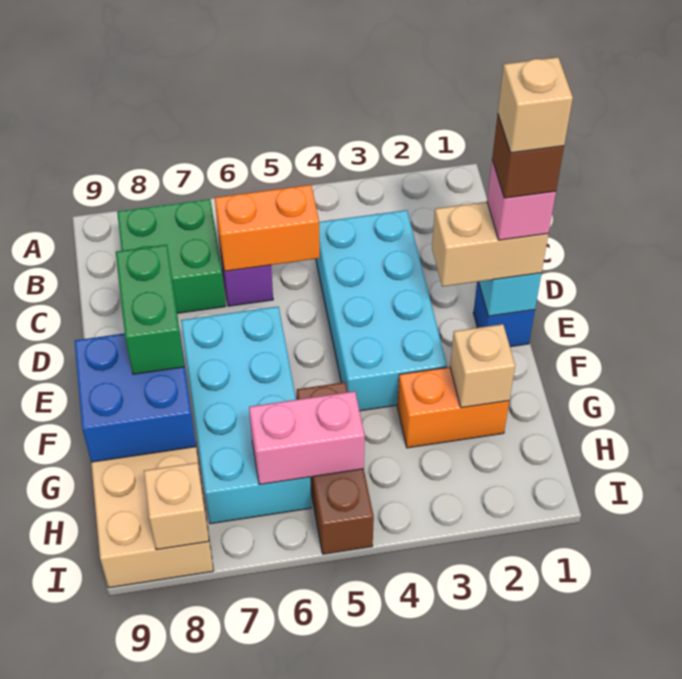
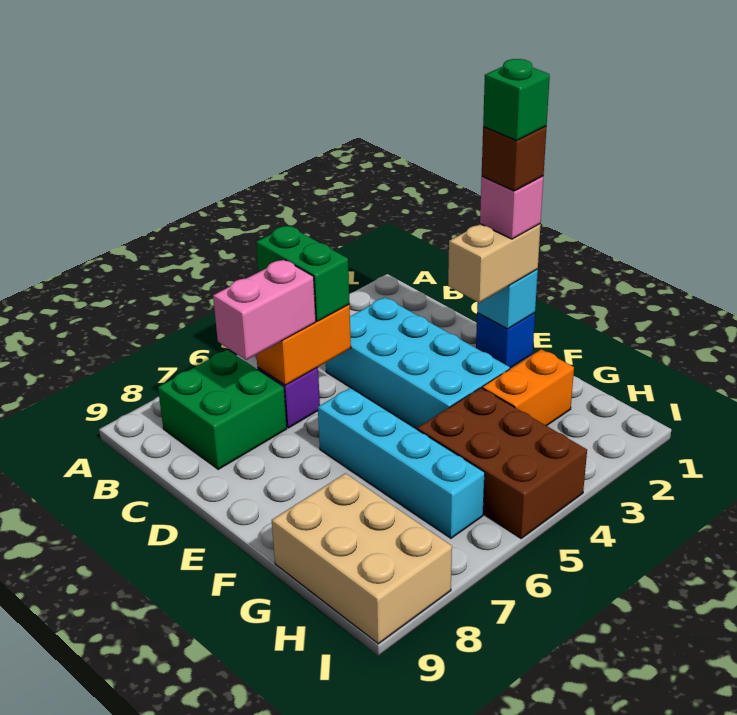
tan 1x1 brick [498,57,573,153] -> green 1x1 brick [483,59,550,141]
cyan 2x4 brick [181,307,311,524] -> cyan 1x4 brick [318,388,485,538]
green 1x2 brick [116,245,184,374] -> green 1x2 brick moved to [256,226,349,321]
blue 2x2 brick [75,333,196,462] -> none
tan 1x1 brick [450,324,515,408] -> none
brown 1x3 brick [297,382,374,554] -> brown 2x3 brick [417,388,587,538]
pink 1x2 brick [249,391,365,485] -> pink 1x2 brick moved to [213,260,316,360]
tan 1x1 brick [144,463,209,550] -> none

